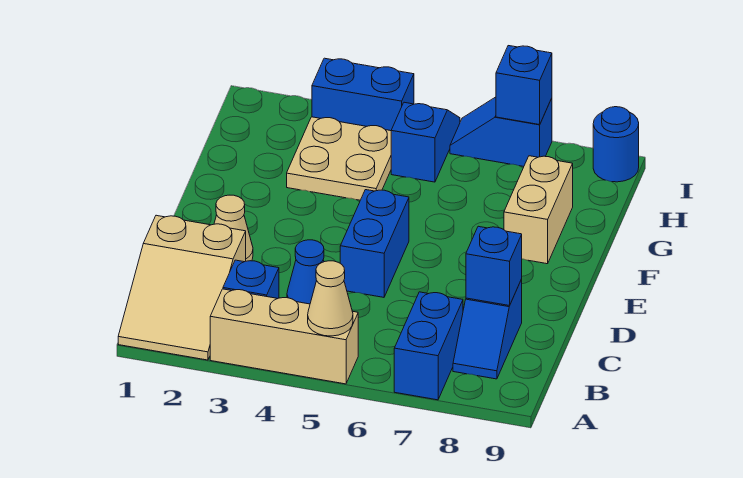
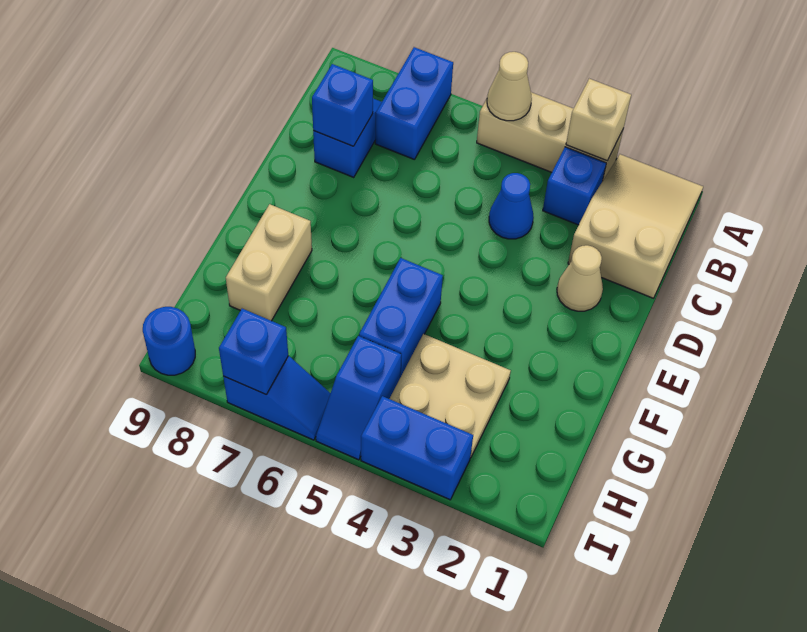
none -> tan 1x1 brick [566,79,631,161]
blue 1x2 brick [340,190,409,297] -> blue 1x2 brick moved to [359,258,443,377]

